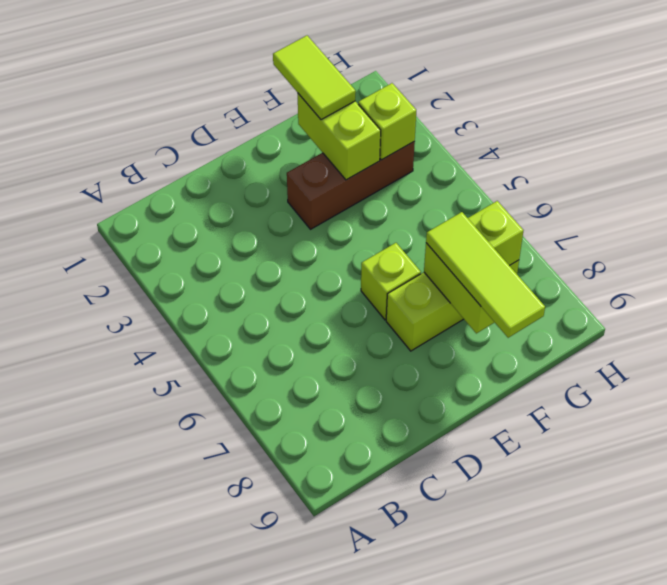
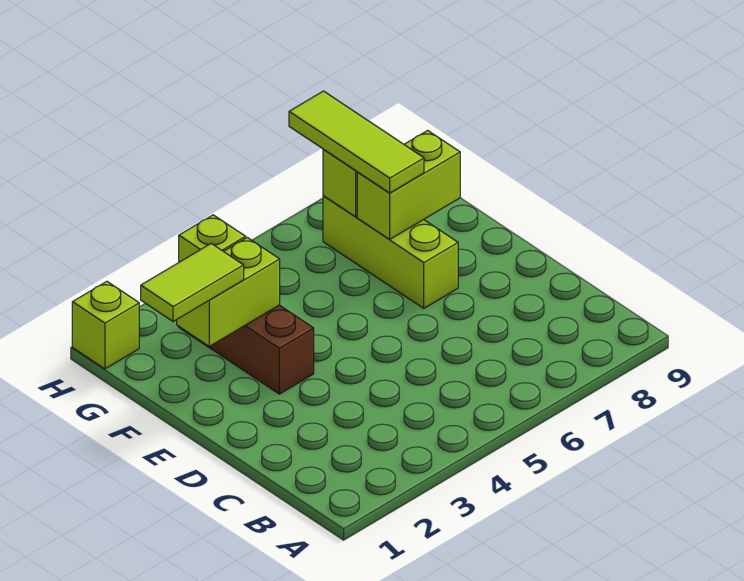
lime 1x1 brick [361,243,421,320] -> lime 1x1 brick moved to [72,281,139,369]
lime 1x3 tile [426,212,545,338] -> lime 1x3 tile turned to [289,91,424,193]

